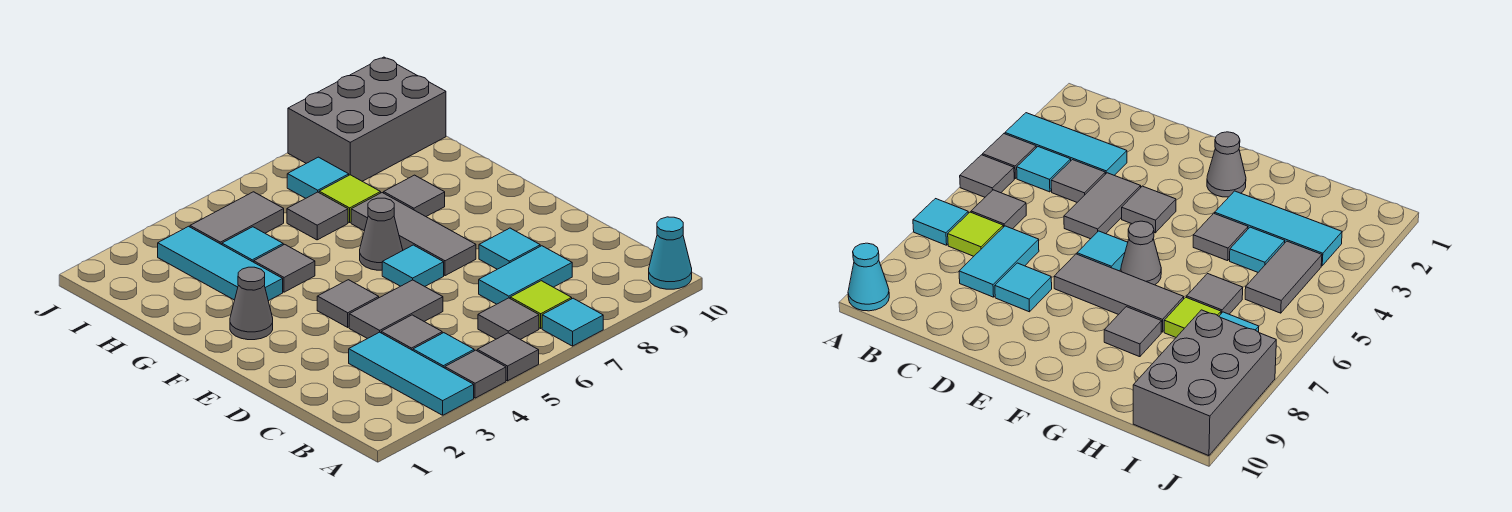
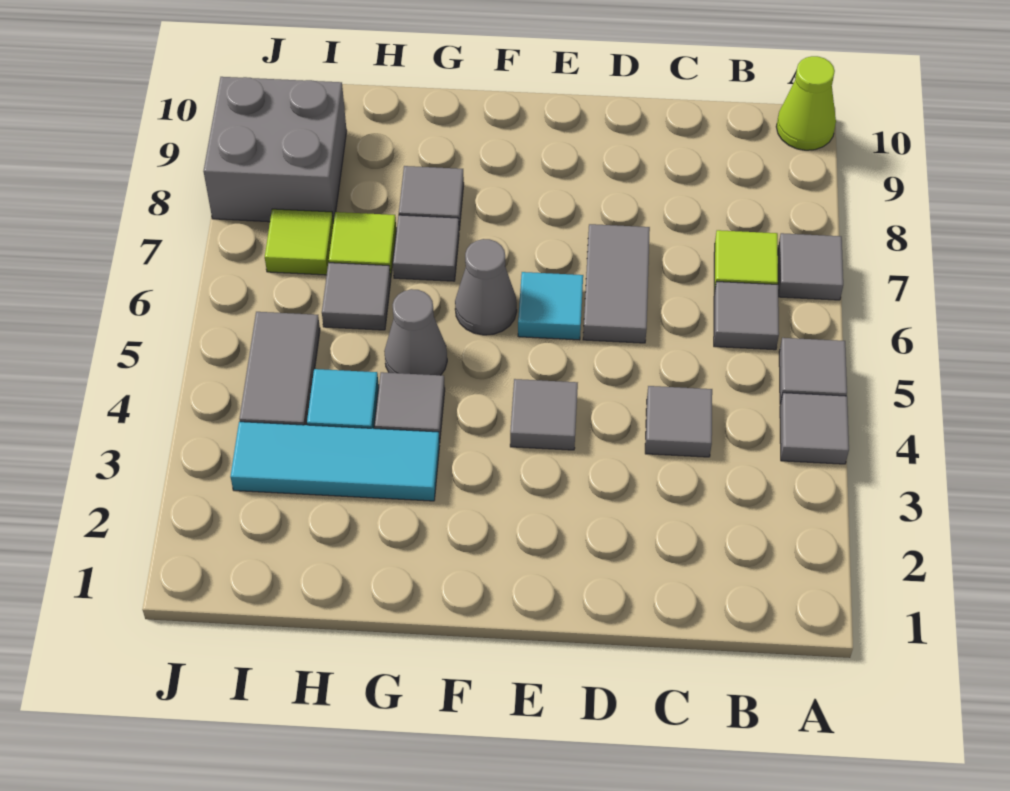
cyan 1x3 tile [349,332,474,415] -> none
cyan 1x1 tile [542,298,603,346] -> grey 1x1 tile [778,233,843,300]
cyan 1x1 cone [649,217,692,289] -> lime 1x1 cone [776,56,836,150]
cyan 1x1 tile [413,333,474,368] -> none
cyan 1x2 tile [479,246,572,304] -> none
grey 1x2 tile [349,280,443,339] -> grey 1x2 tile moved to [583,224,650,343]
cyan 1x1 tile [479,228,540,269] -> none
grey 1x3 tile [351,193,476,276] -> grey 1x1 tile [393,215,459,281]
grey 1x1 cone [230,267,273,340] -> grey 1x1 cone moved to [384,289,447,375]
cyan 1x1 tile [287,157,349,198] -> lime 1x1 tile [265,209,333,275]
grey 2x3 brick [288,57,446,181] -> grey 2x2 brick [203,77,347,224]

